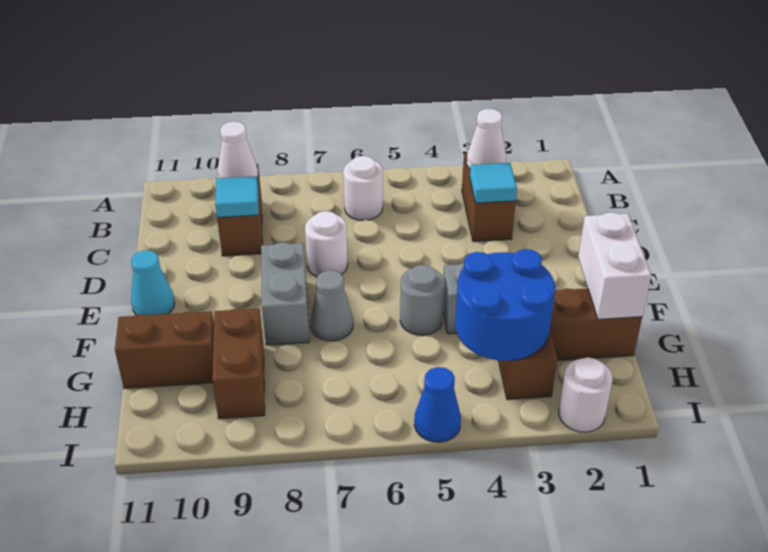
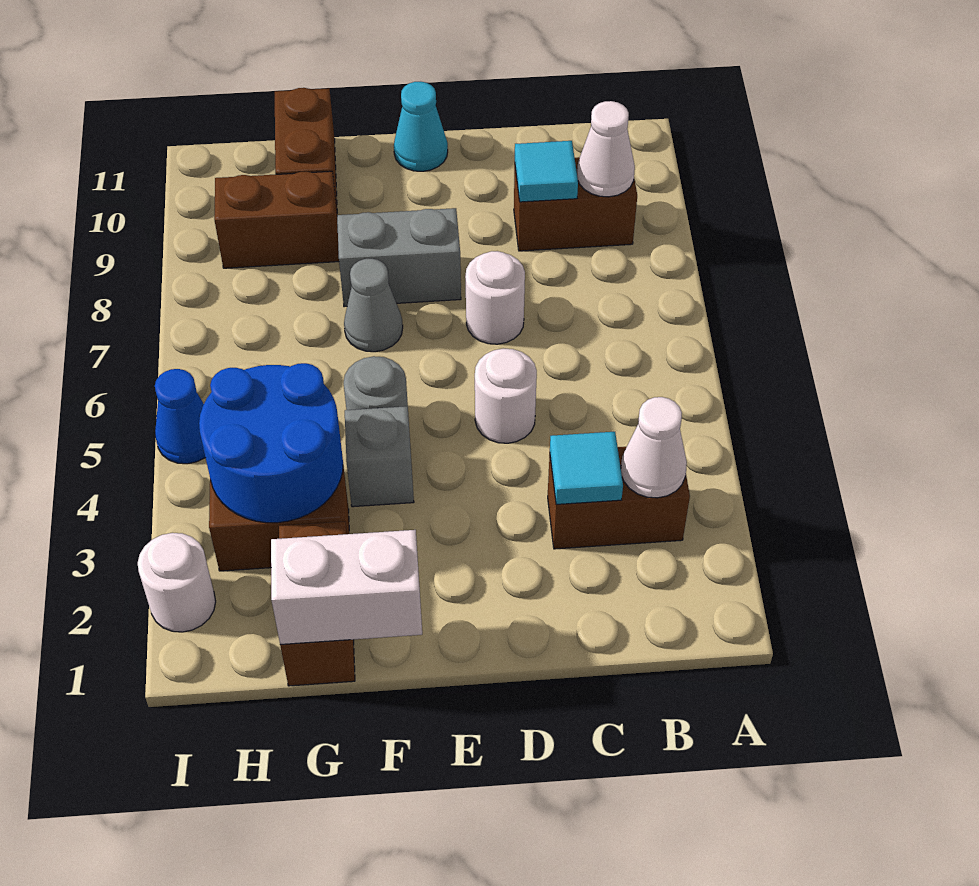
white 1x1 round brick [343,156,383,221] -> white 1x1 round brick moved to [475,349,537,443]

